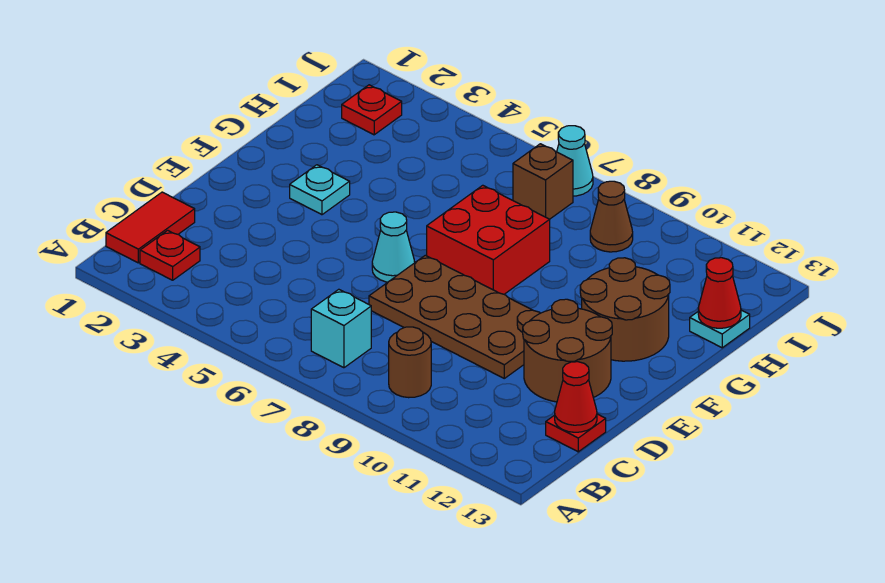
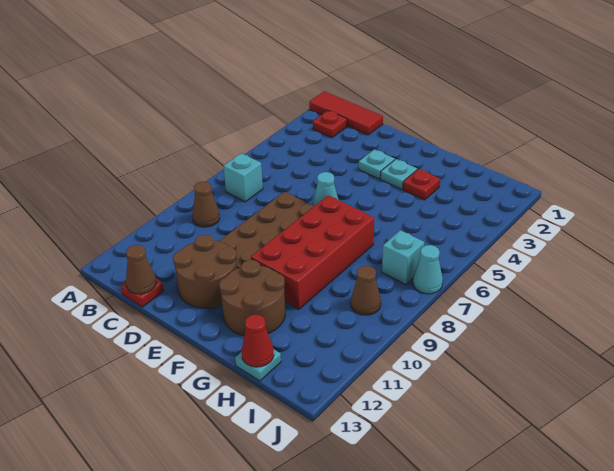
red 1x2 tile [106,192,195,263] -> red 1x3 tile [309,91,383,135]
brown 1x1 round brick [389,327,431,398] -> brown 1x1 cone [192,182,220,227]
red 1x1 cone [555,362,597,432] -> brown 1x1 cone [126,245,156,294]
none -> cyan 1x1 plate [359,149,395,179]
red 2x2 brick [427,185,550,294] -> red 2x4 brick [251,195,374,309]
red 1x1 plate [342,85,402,135] -> red 1x1 plate moved to [403,169,440,200]
brown 1x1 brick [513,144,573,219] -> cyan 1x1 brick [382,230,424,285]

